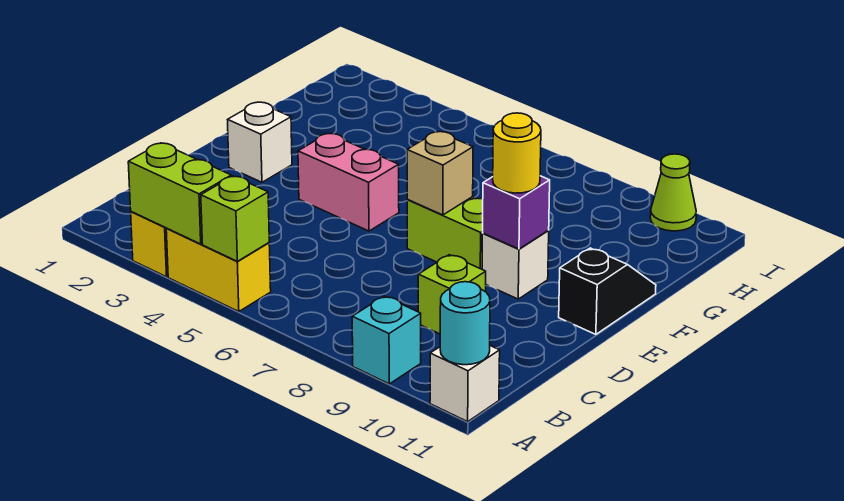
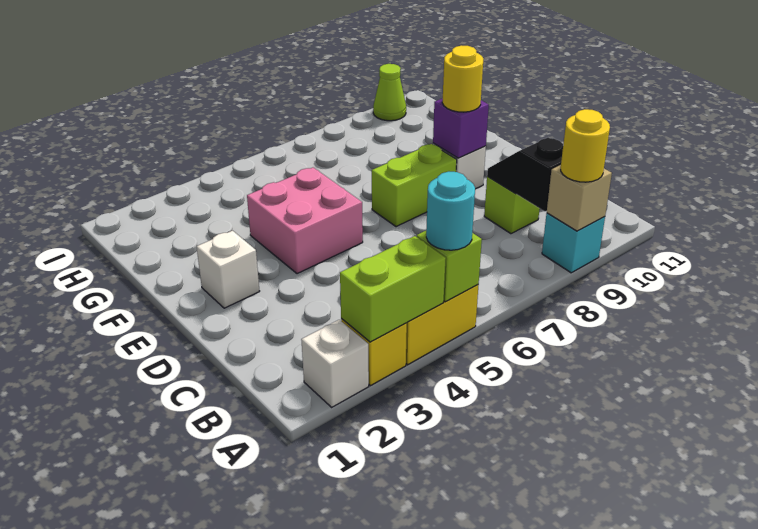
none -> yellow 1x1 round brick [561,109,610,182]
white 1x1 brick [430,346,500,422] -> white 1x1 brick moved to [301,320,369,407]
cyan 1x1 round brick [440,282,490,365] -> cyan 1x1 round brick moved to [426,172,475,250]
pink 1x2 brick [298,133,399,231] -> pink 2x2 brick [247,168,363,274]
tan 1x1 brick [407,131,473,215] -> tan 1x1 brick moved to [547,165,612,231]
black 1x2 slope [559,248,656,334] -> black 1x2 slope moved to [487,138,563,211]

